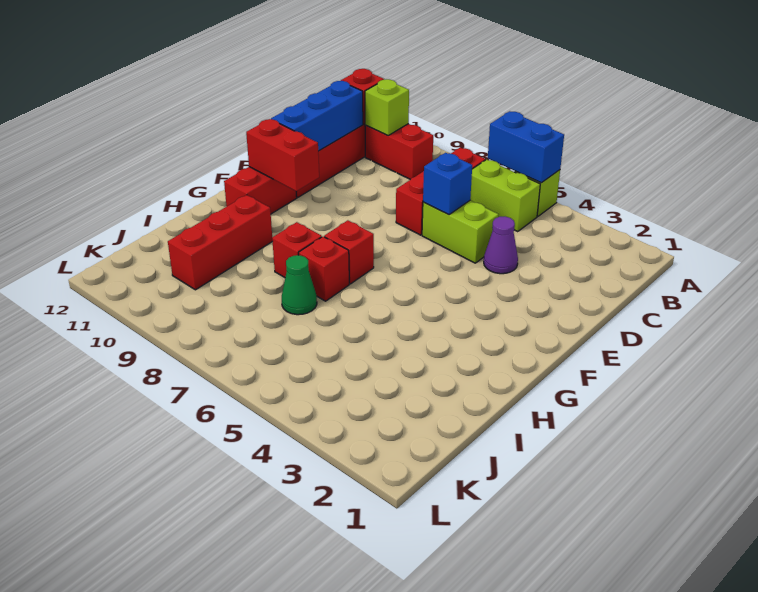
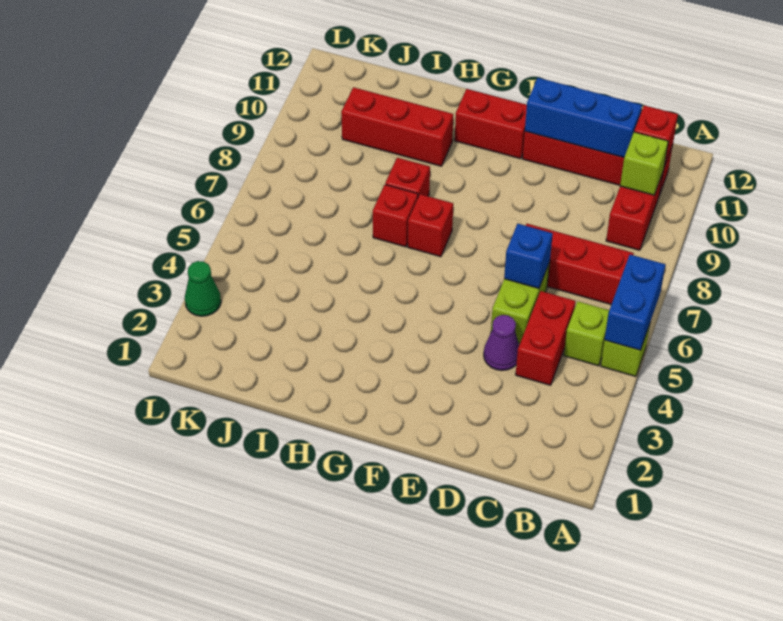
lime 1x2 brick [470,160,540,231] -> lime 1x1 brick [564,302,609,366]
red 1x2 brick [246,119,319,191] -> red 1x2 brick moved to [516,291,575,385]
green 1x1 cone [282,255,317,315] -> green 1x1 cone moved to [185,261,221,316]

